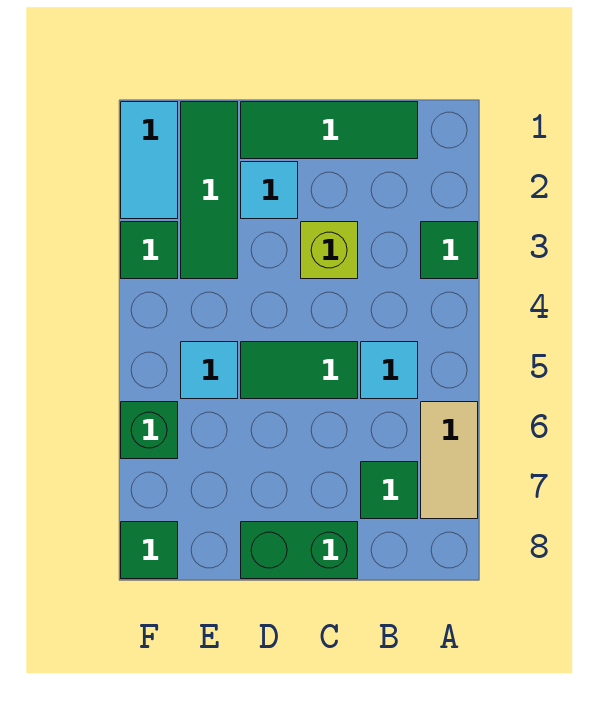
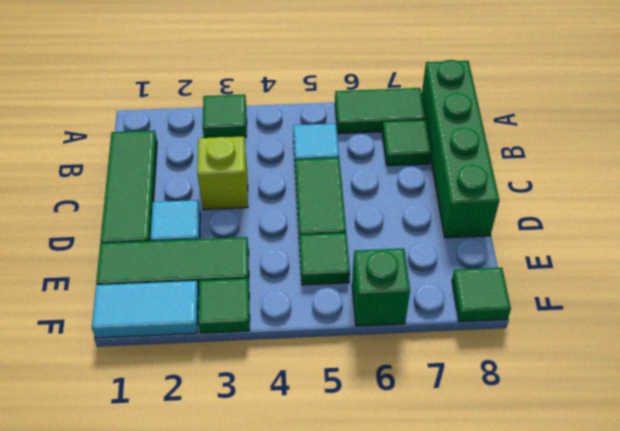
tan 1x2 tile [421,402,478,519] -> green 1x2 tile [335,88,426,134]
green 1x2 brick [241,522,358,579] -> green 1x4 brick [422,60,499,238]
cyan 1x1 tile [181,342,238,399] -> green 1x1 tile [299,233,350,285]

